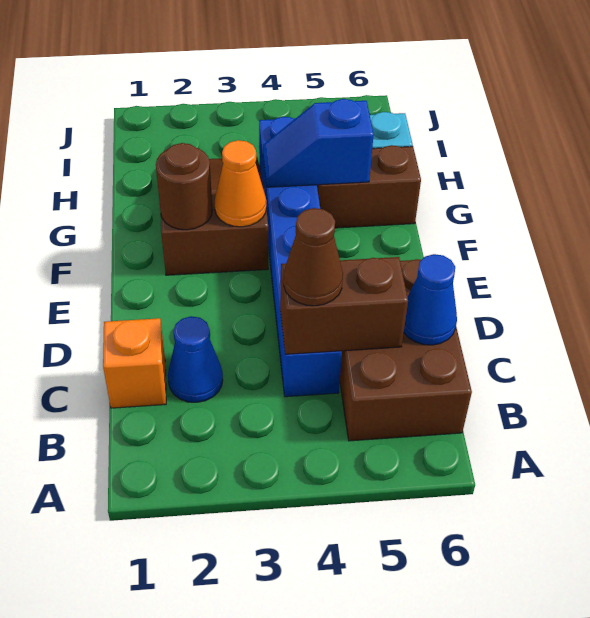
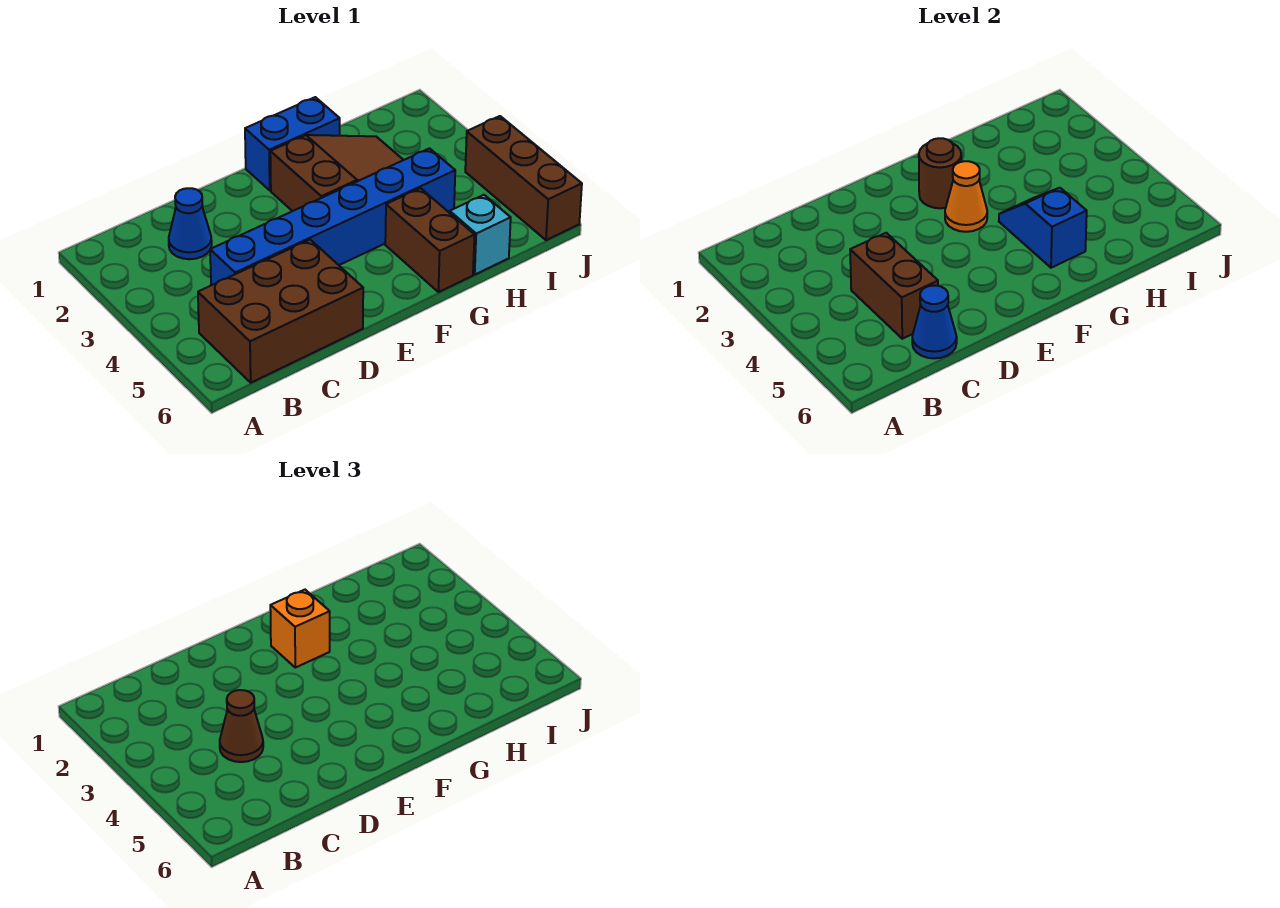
orange 1x1 brick [103,318,166,408] -> orange 1x1 brick moved to [270,590,330,668]
none -> blue 1x2 brick [245,97,340,190]
none -> brown 1x3 brick [465,116,582,240]

